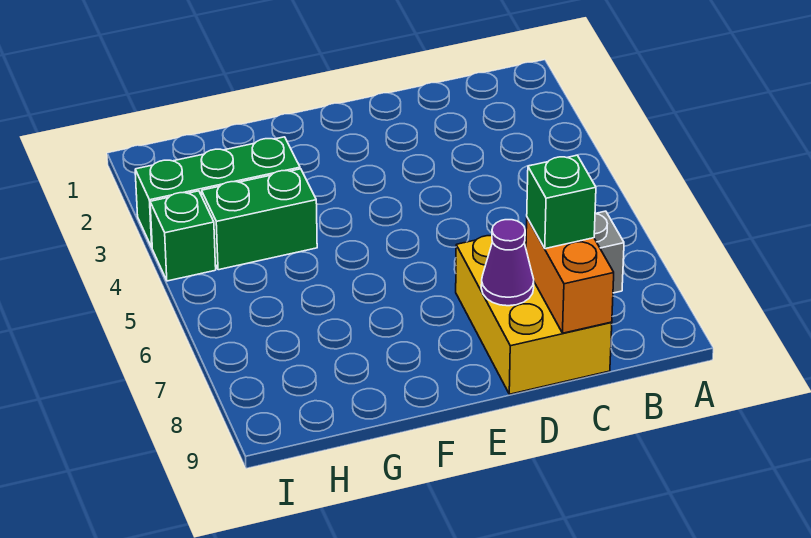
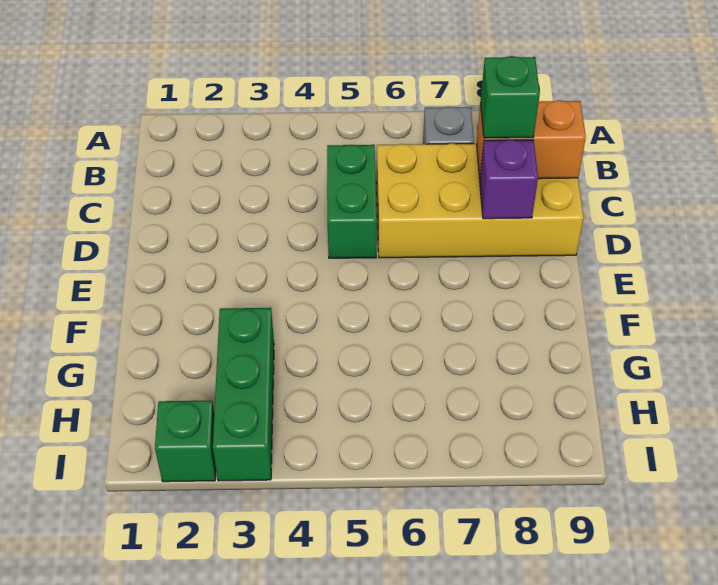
yellow 2x3 brick [456,229,612,394] -> yellow 2x4 brick [376,143,584,258]
purple 1x1 cone [481,220,534,306] -> purple 1x1 brick [480,140,538,219]
green 1x2 brick [202,169,317,270] -> green 1x2 brick moved to [327,145,377,258]
green 1x1 brick [150,191,216,281] -> green 1x1 brick moved to [155,401,216,482]

